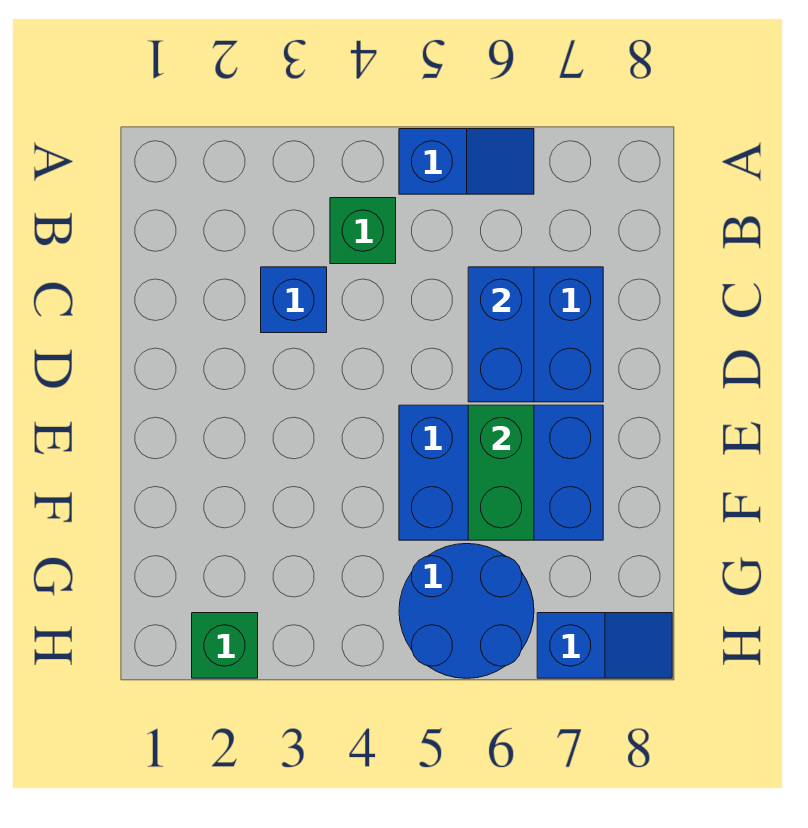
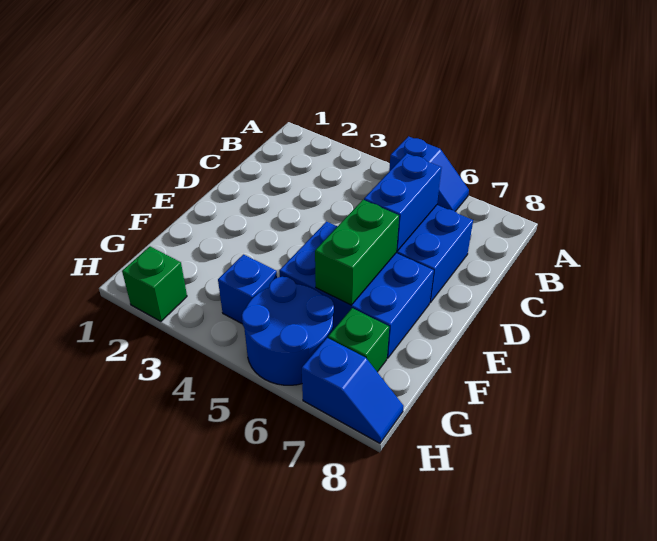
green 1x1 brick [330,198,396,264] -> green 1x1 brick moved to [328,308,389,372]
blue 1x1 brick [261,267,327,333] -> blue 1x1 brick moved to [218,255,277,324]

